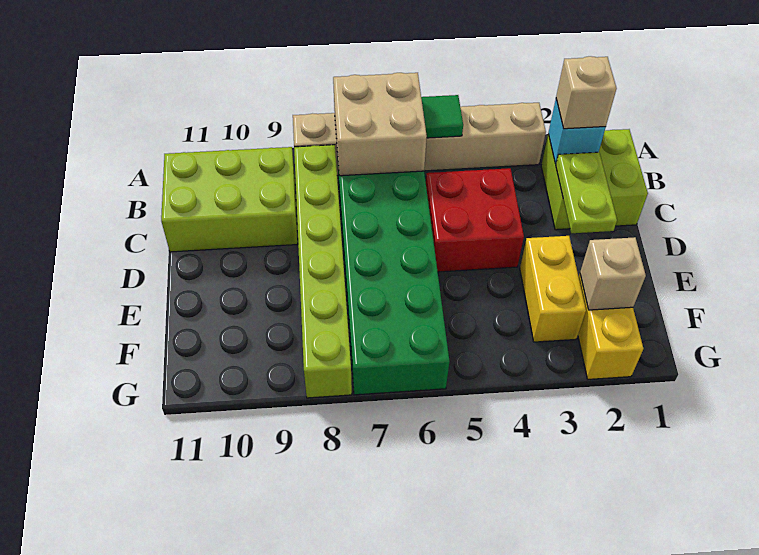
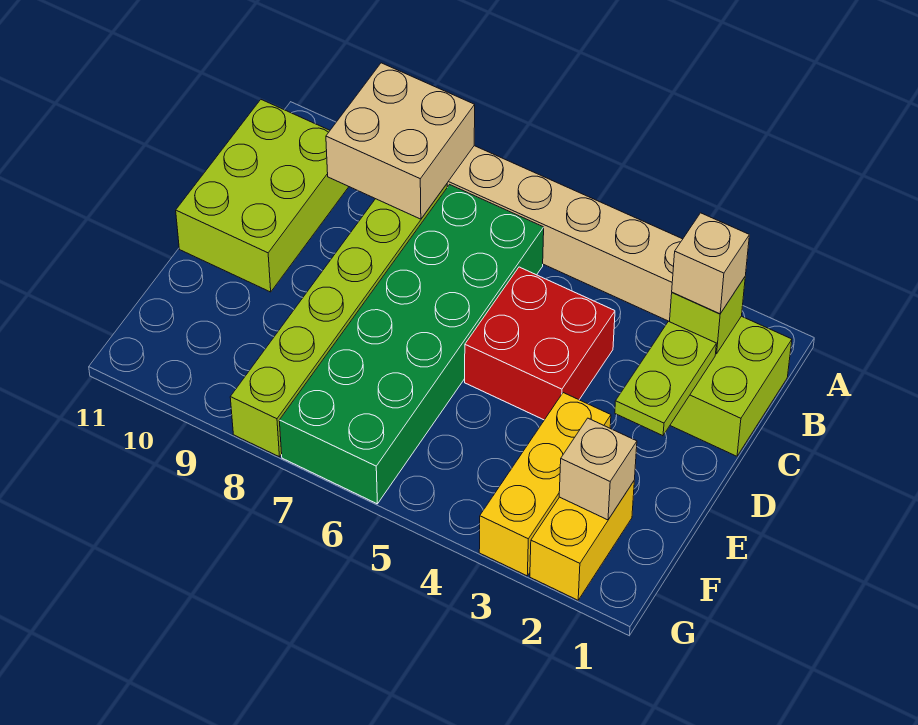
green 1x1 tile [421,95,463,138] -> none
tan 2x2 brick [333,73,427,176] -> tan 2x2 brick moved to [326,63,475,219]
cyan 1x1 brick [548,100,606,164] -> lime 1x1 brick [670,277,745,354]
lime 2x3 brick [161,147,298,252] -> lime 2x3 brick turned to [176,100,349,292]
yellow 1x2 brick [520,236,586,342] -> yellow 1x3 brick [479,393,611,576]

